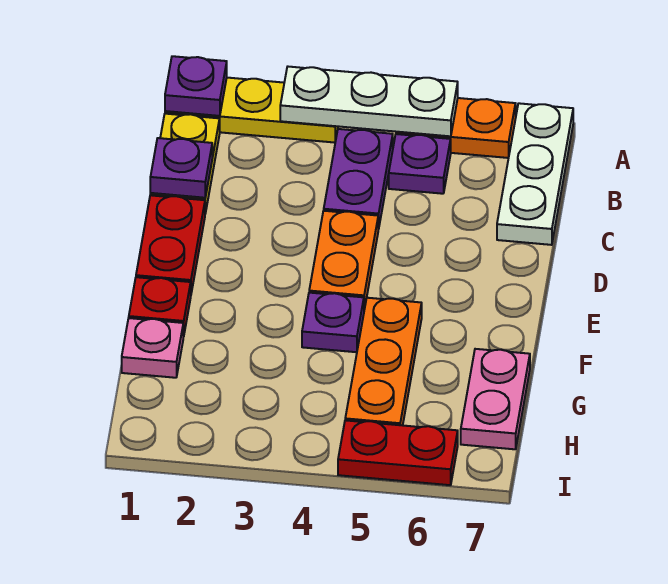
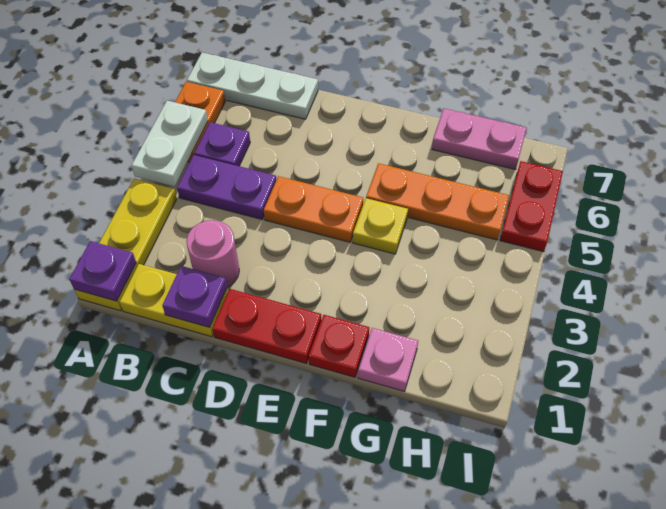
white 1x3 plate [280,67,458,136] -> white 1x2 plate [132,101,208,187]
none -> pink 1x1 round brick [186,220,239,287]
purple 1x1 plate [302,293,364,352] -> yellow 1x1 plate [353,198,408,254]

